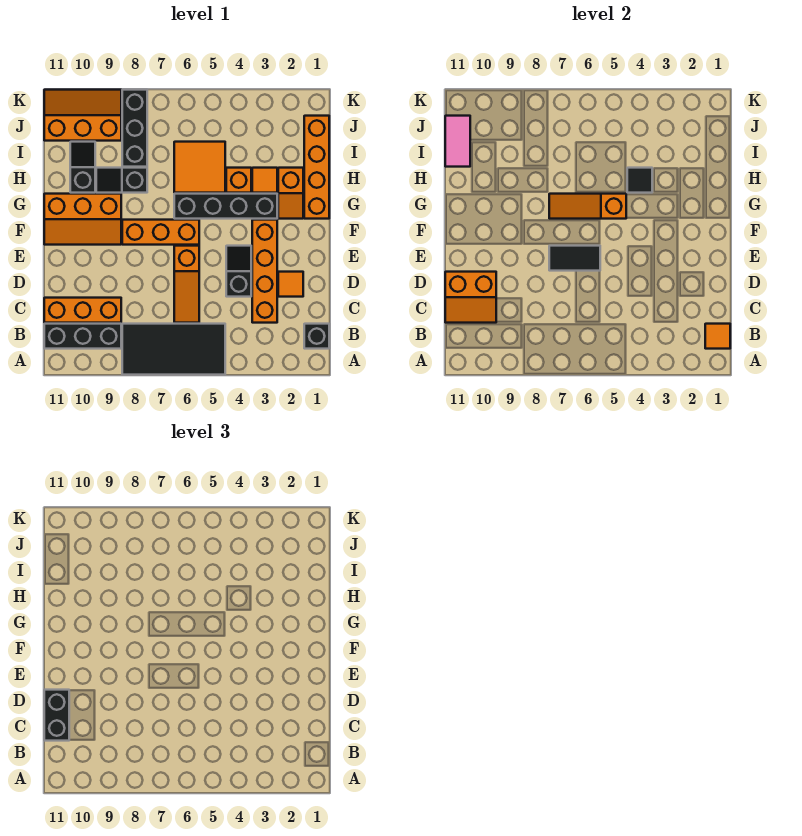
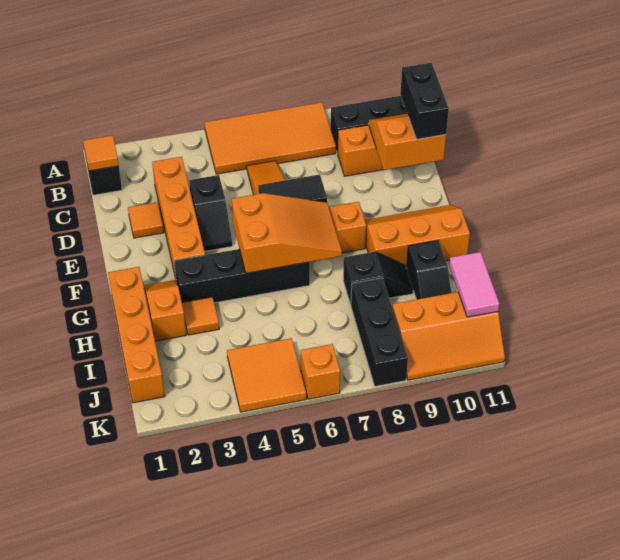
black 2x4 tile [122,324,225,375] -> orange 2x4 tile [204,102,336,174]
orange 1x3 slope [549,194,626,219] -> orange 2x3 slope [232,193,342,273]
orange 1x1 brick [226,168,251,193] -> orange 1x1 brick moved to [301,344,340,399]
black 1x1 tile [627,168,652,193] -> none
orange 2x2 tile [174,142,225,193] -> orange 2x2 tile moved to [227,338,306,412]

